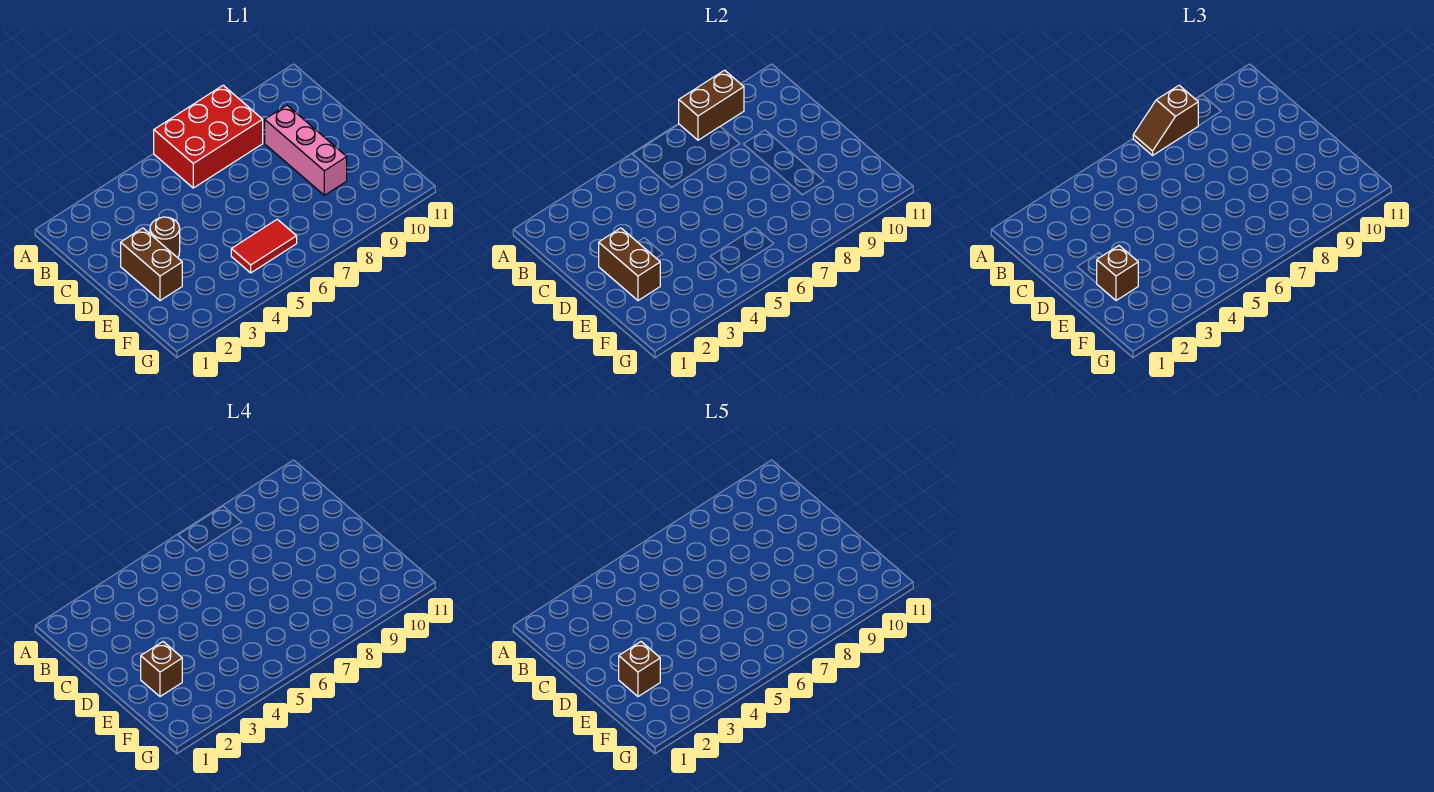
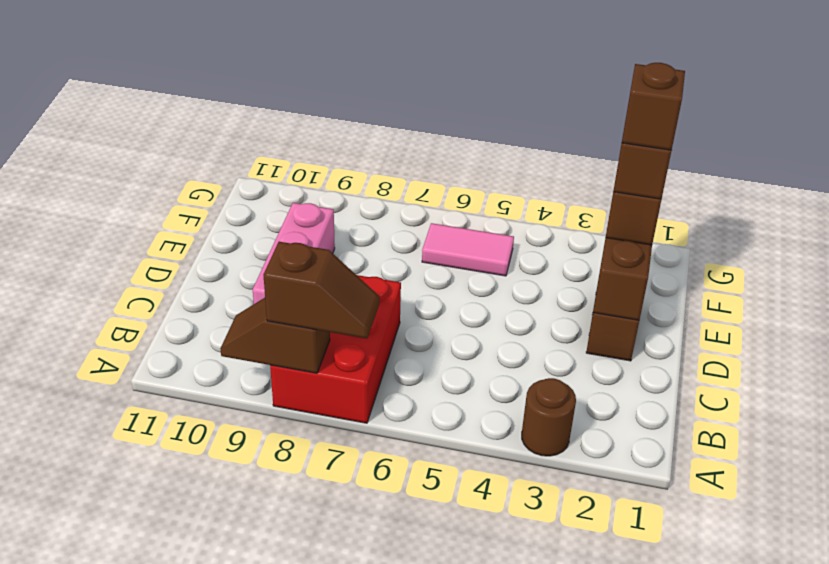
red 2x3 brick [154,85,263,188] -> red 2x3 brick turned to [270,275,401,423]
brown 1x2 brick [679,70,744,140] -> brown 1x2 slope [220,298,330,373]
brown 1x1 round brick [150,217,180,258] -> brown 1x1 round brick moved to [522,378,576,456]
red 1x2 tile [231,219,297,273] -> pink 1x2 tile [422,223,514,276]

